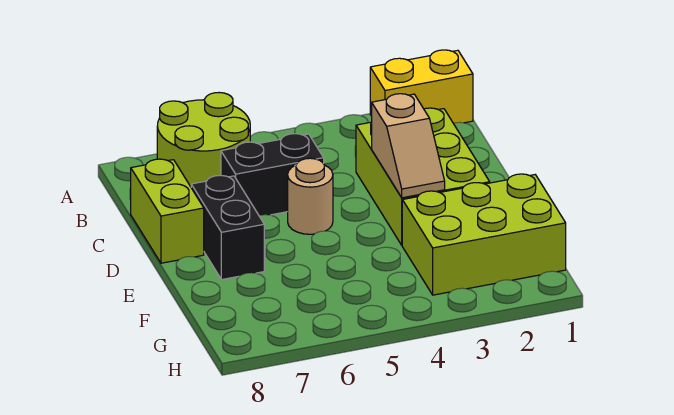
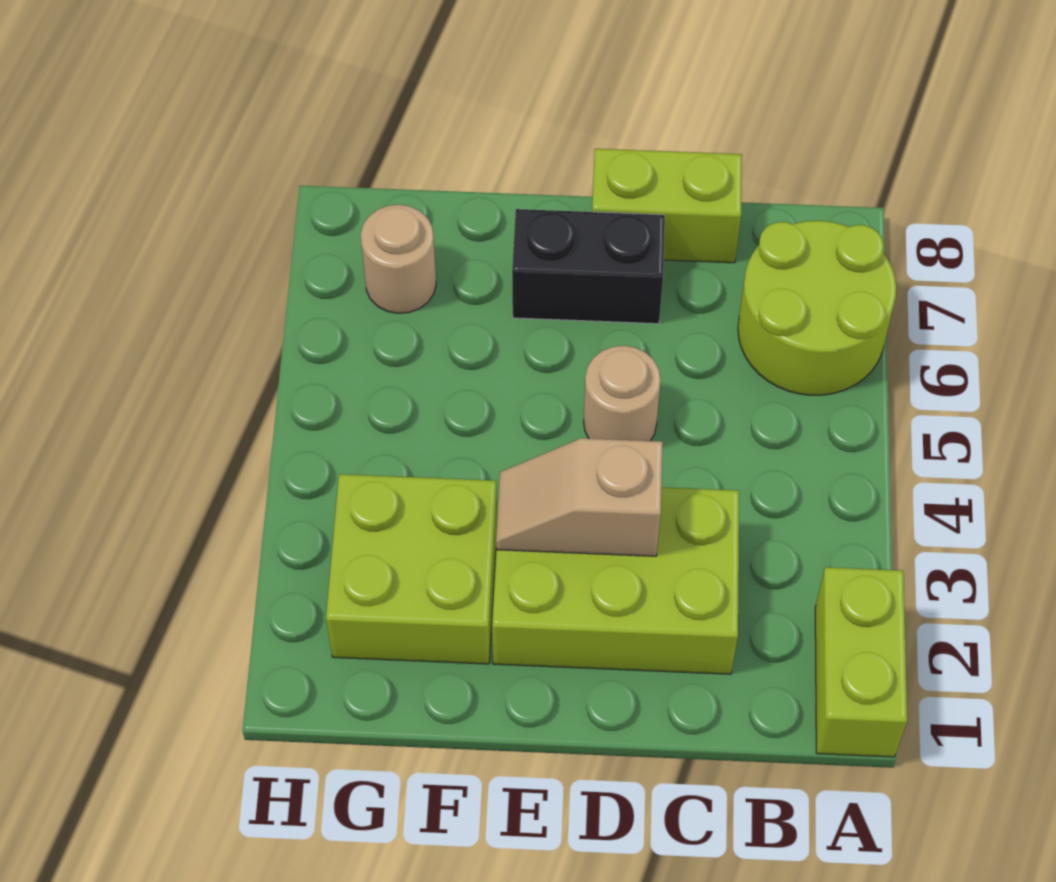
yellow 1x2 brick [370,50,473,123] -> lime 1x2 brick [815,567,907,757]
black 1x2 brick [221,134,324,215] -> none
lime 2x3 brick [402,174,566,295] -> lime 2x2 brick [326,474,497,664]
none -> tan 1x1 round brick [361,205,436,313]

